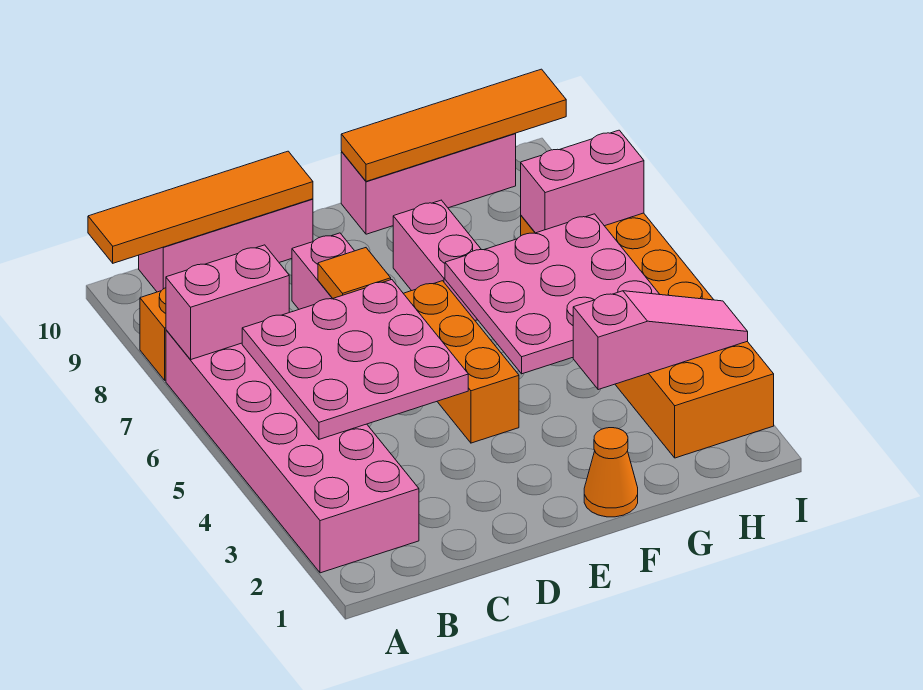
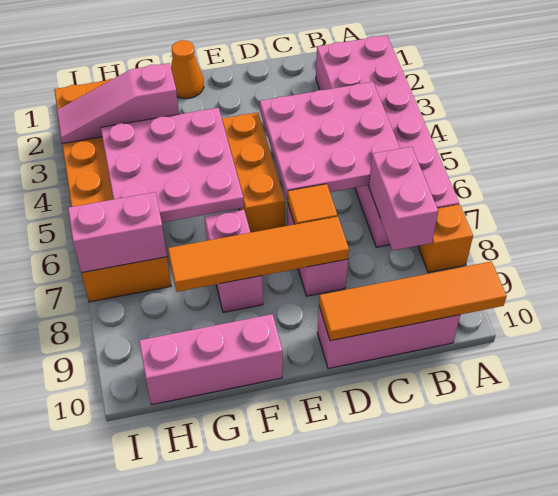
pink 1x2 brick [166,245,289,359] -> pink 1x2 brick turned to [369,147,438,251]
orange 1x4 tile [341,69,566,181] -> orange 1x4 tile moved to [168,216,349,292]

